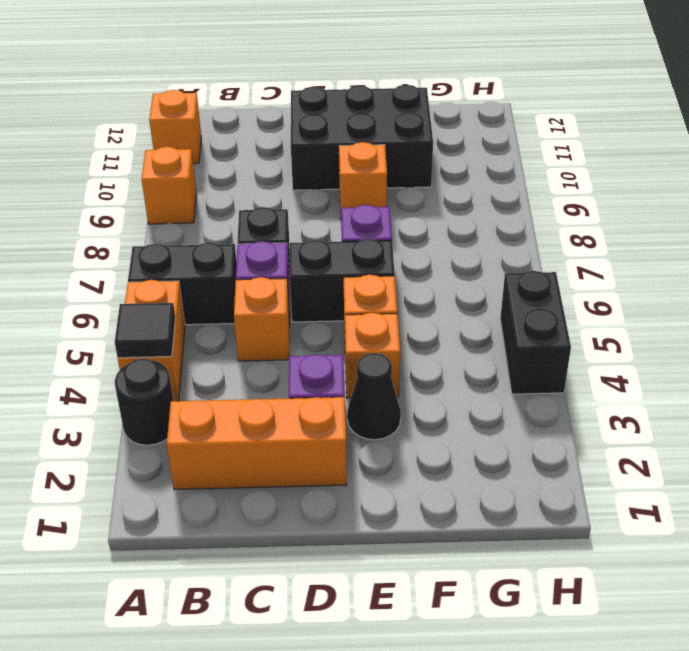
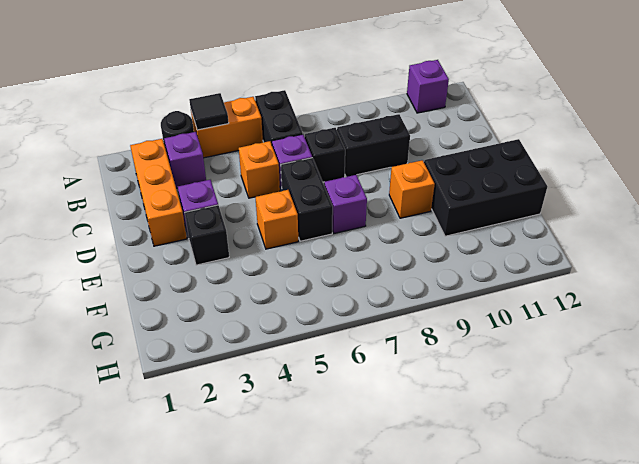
orange 1x1 brick [142,147,196,224] -> none
orange 1x1 brick [149,90,201,164] -> purple 1x1 brick [407,60,449,113]
none -> purple 1x1 brick [164,132,206,188]
black 2x3 brick [291,85,433,190] -> black 2x3 brick turned to [424,139,547,236]
black 1x1 cone [347,353,401,440] -> black 1x1 brick [185,205,229,265]
orange 1x1 brick [345,313,400,398] -> none
black 1x2 brick [500,271,571,394] -> black 1x2 brick moved to [337,114,410,177]

